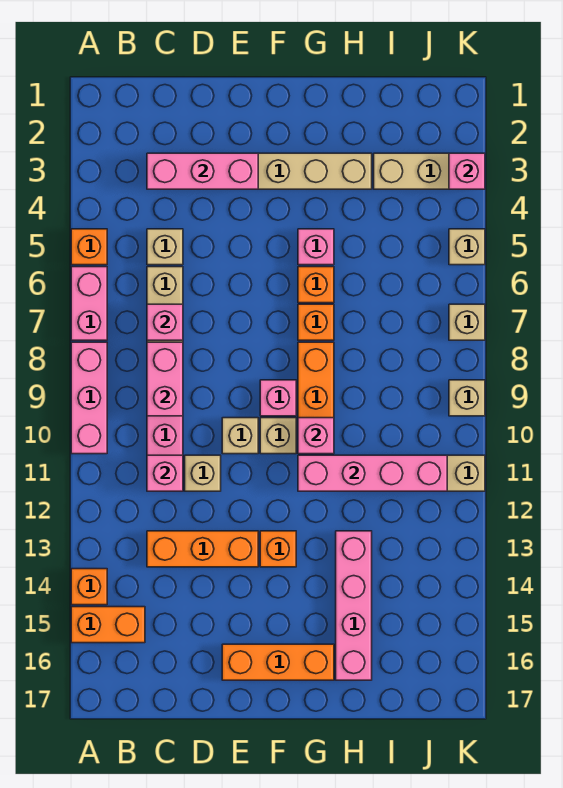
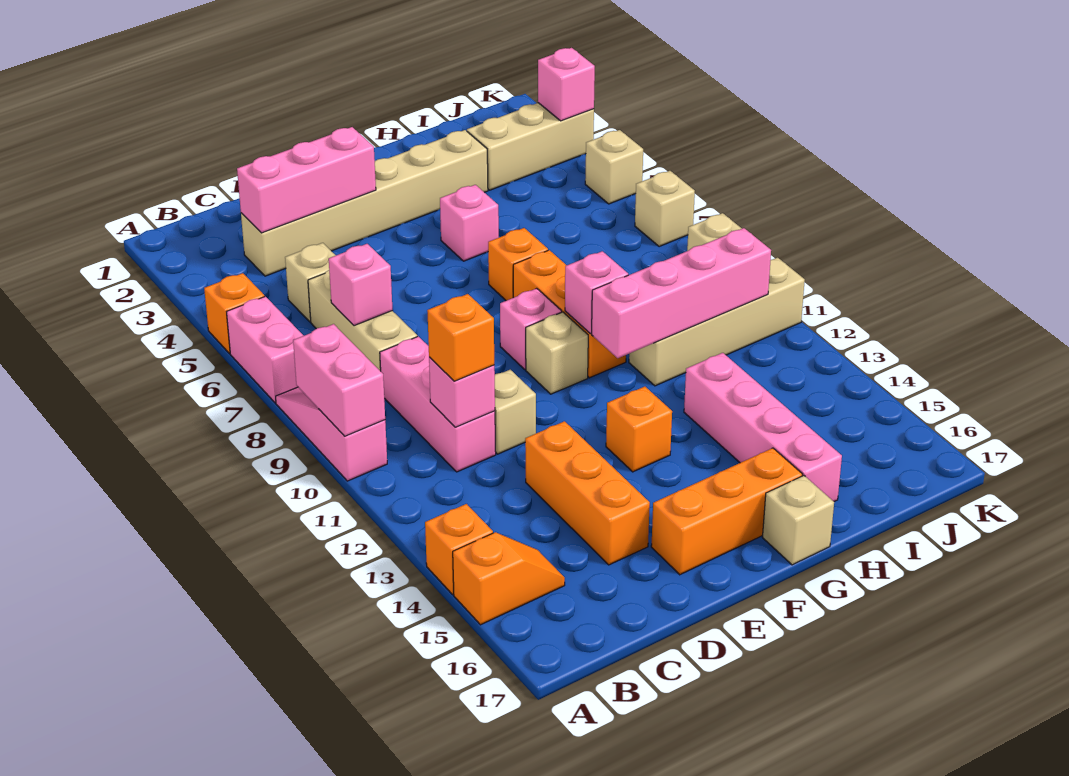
pink 1x3 brick [71,342,107,454] -> pink 1x3 slope [276,387,387,481]
orange 1x2 brick [71,607,145,643] -> orange 1x2 slope [453,532,565,625]
pink 1x2 brick [147,342,183,416] -> pink 1x2 brick moved to [293,324,385,436]
orange 1x3 brick [147,531,258,567] -> orange 1x3 brick turned to [525,421,650,565]
tan 1x1 brick [222,418,258,454] -> tan 1x1 brick moved to [763,476,834,565]
orange 1x1 brick [298,267,334,303] -> orange 1x1 brick moved to [427,294,494,381]

